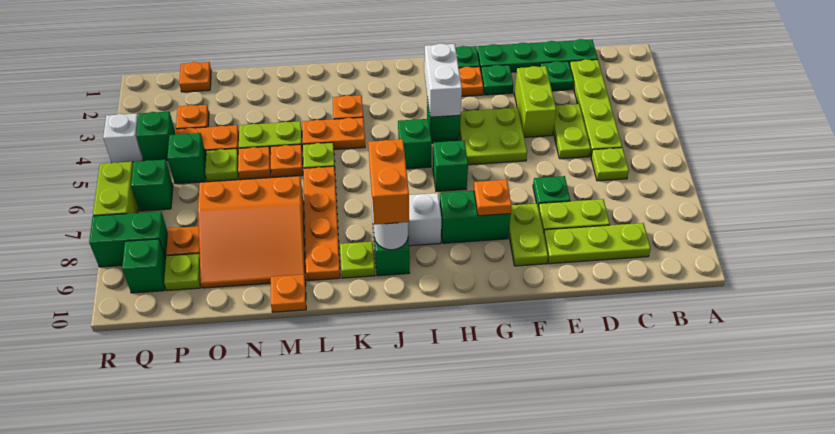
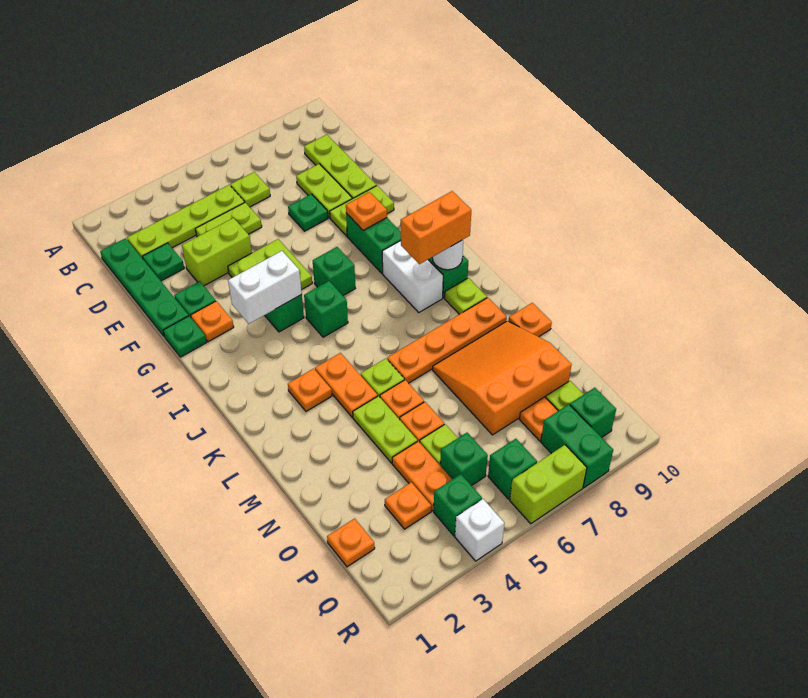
orange 3x3 slope [198,176,306,288] -> orange 3x3 slope turned to [433,321,572,435]

